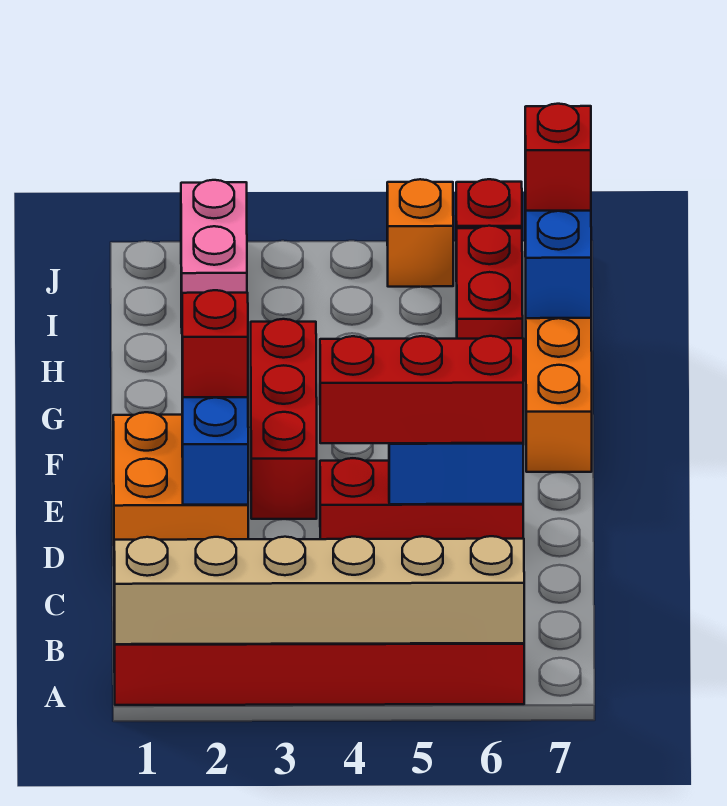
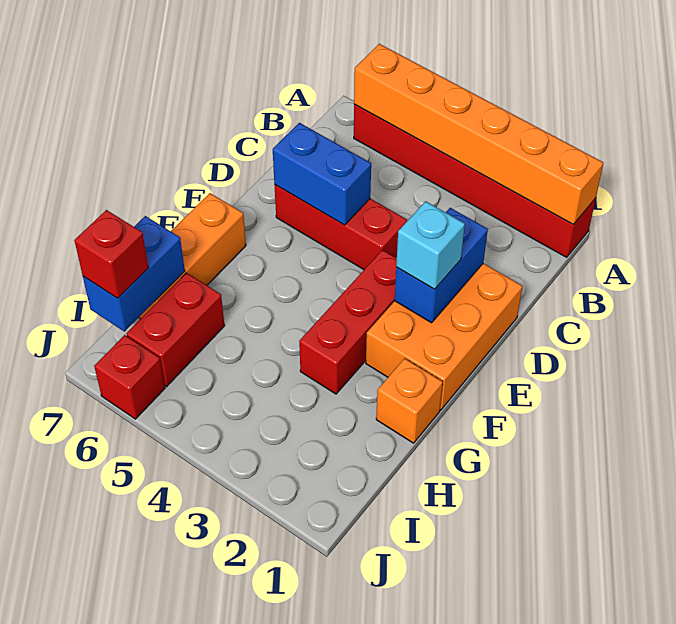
tan 1x6 brick [114,536,524,644] -> orange 1x6 brick [354,44,603,224]
orange 2x2 brick [113,412,248,540] -> orange 2x3 brick [366,263,522,410]
red 1x3 brick [320,336,523,443] -> none
red 1x1 brick [182,290,248,397] -> cyan 1x1 brick [396,201,465,289]
pink 1x2 brick [181,180,247,327] -> none
orange 1x1 brick [387,179,453,287] -> orange 1x1 brick moved to [376,358,443,443]

